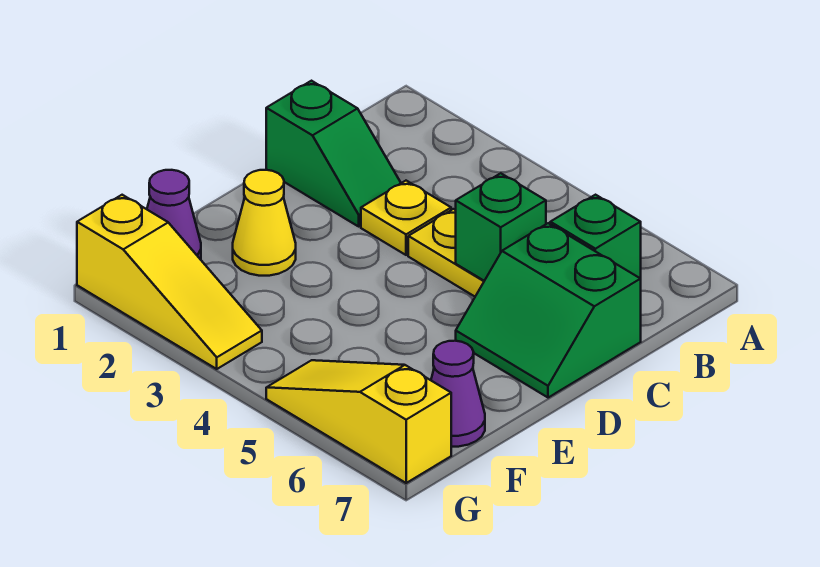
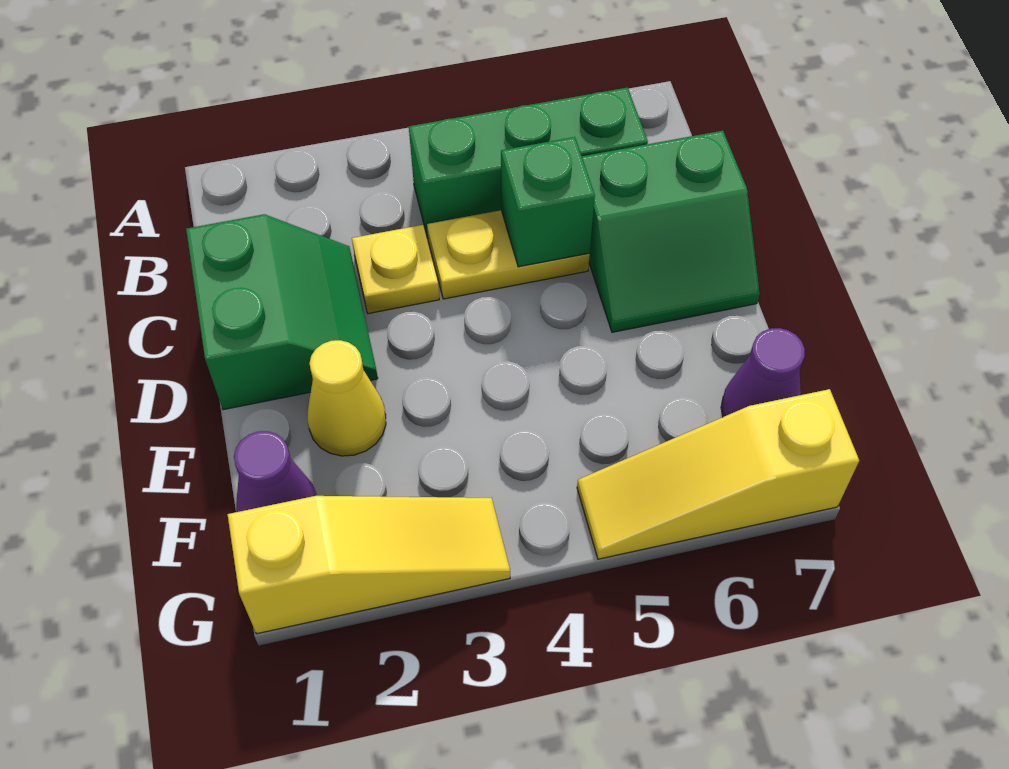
green 1x1 brick [550,195,641,279] -> green 1x3 brick [409,88,648,238]
green 1x2 slope [266,81,401,226] -> green 2x2 slope [186,214,378,410]

